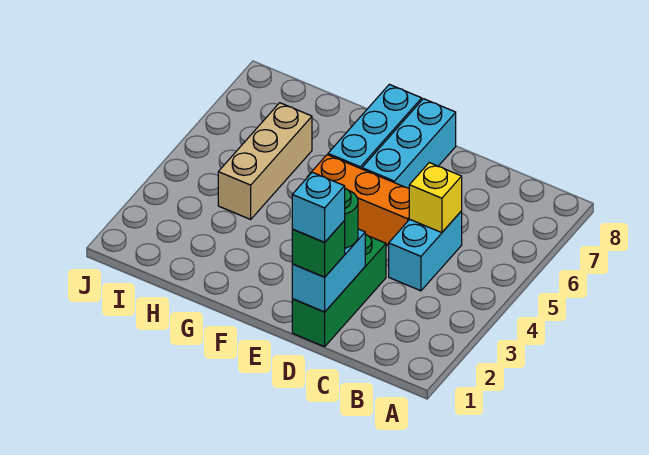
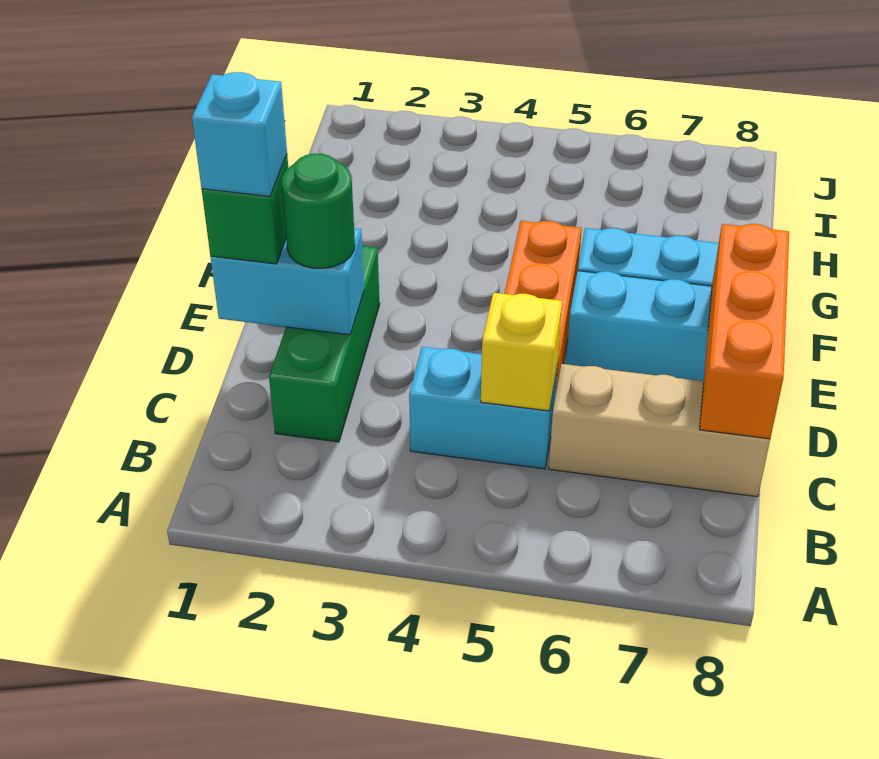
none -> orange 1x3 brick [700,224,789,439]
green 1x3 brick [292,234,386,347] -> green 1x3 brick turned to [269,246,380,442]
tan 1x3 brick [218,103,312,219] -> tan 1x3 brick moved to [549,364,770,497]

